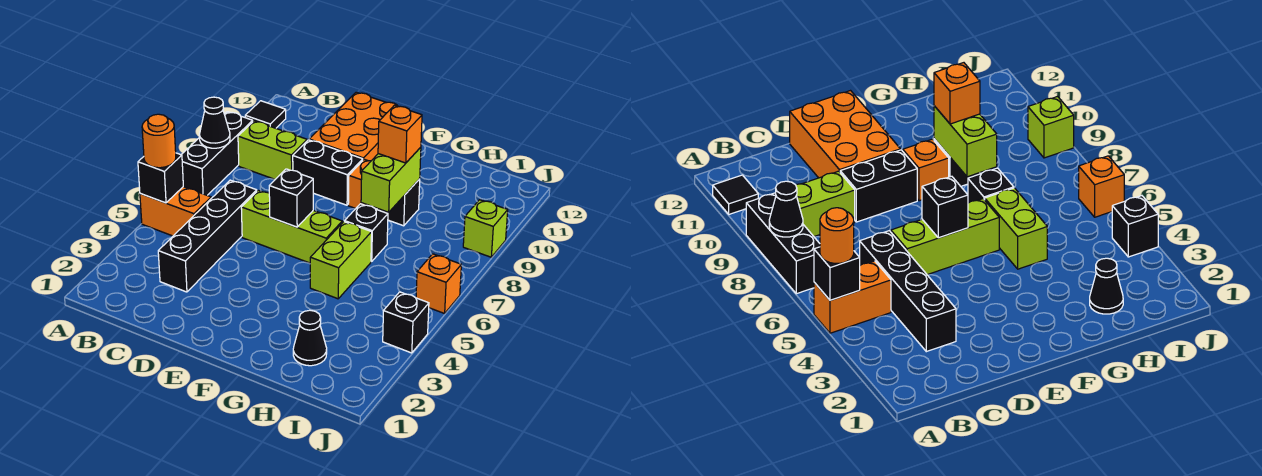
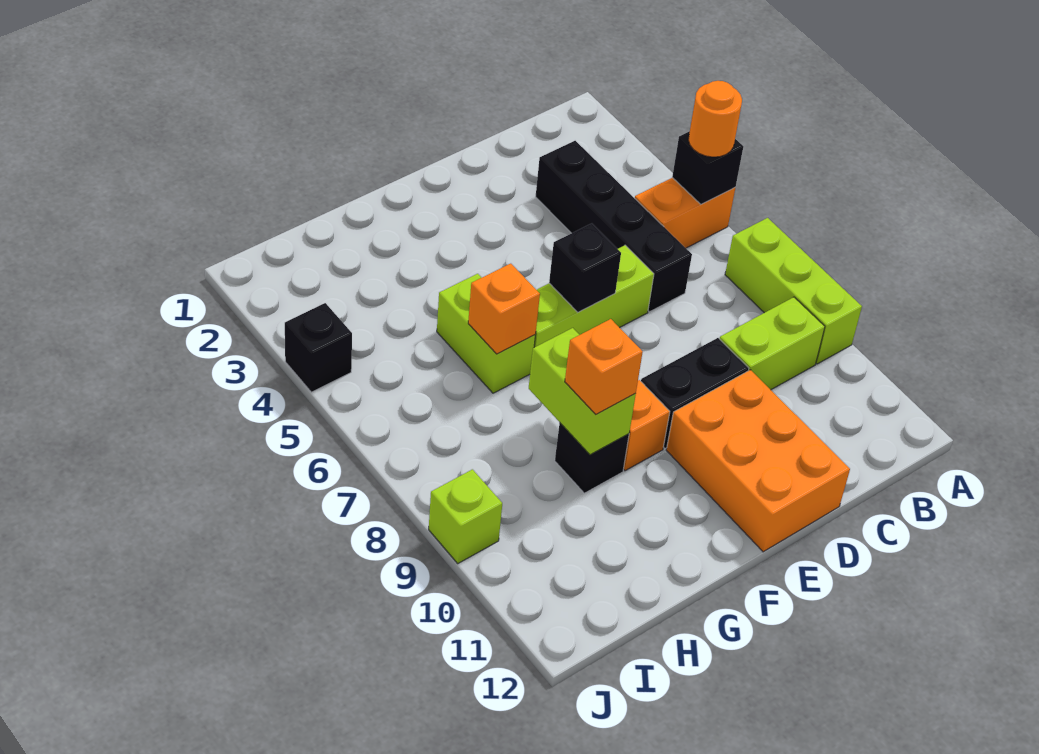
black 1x3 brick [181,112,253,195] -> lime 1x3 brick [725,218,862,364]
black 1x1 cone [199,97,230,148] -> none
black 1x1 tile [245,101,286,128] -> none
black 1x1 brick [344,204,388,261] -> none
black 1x1 cone [293,310,327,366] -> none
orange 1x1 brick [416,254,461,313] -> orange 1x1 brick moved to [468,264,540,354]

